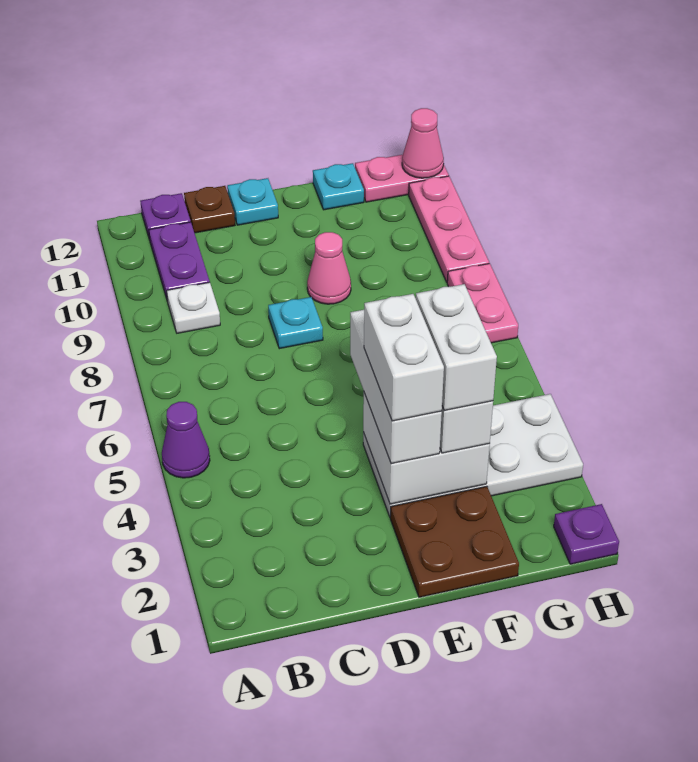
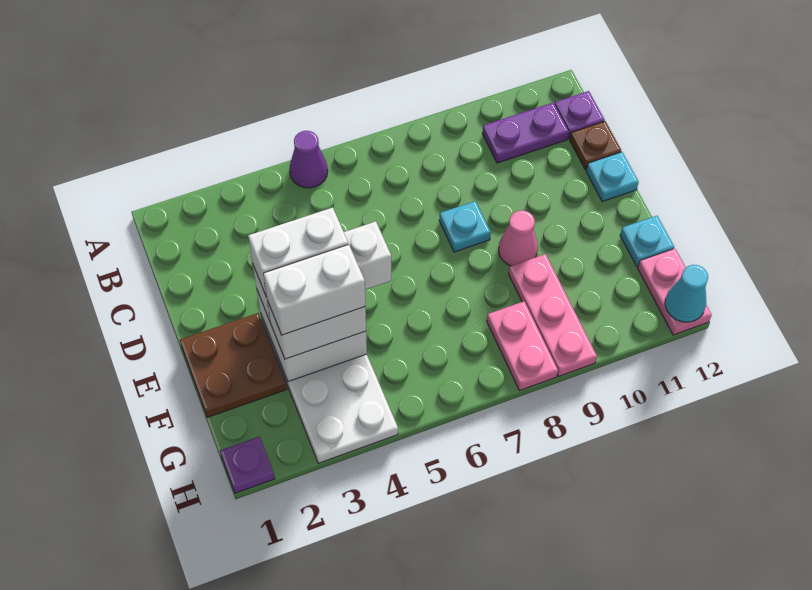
white 1x1 plate [167,282,220,333] -> none
pink 1x2 plate [447,263,518,343] -> pink 1x2 plate turned to [487,301,558,391]
pink 1x3 plate [409,176,489,282] -> pink 1x3 plate turned to [509,254,597,376]
pink 1x1 cone [402,108,444,178] -> cyan 1x1 cone [665,265,708,322]

